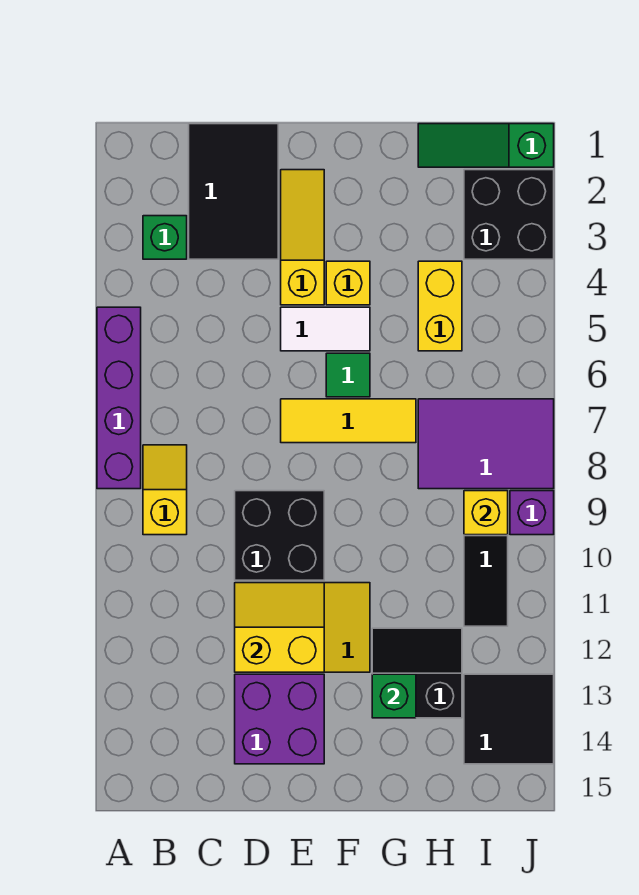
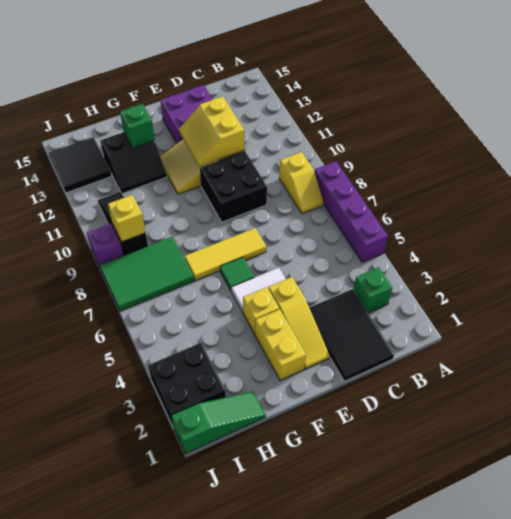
yellow 2x2 slope [235,583,324,672] -> yellow 2x2 slope turned to [179,96,245,167]
yellow 1x2 brick [418,261,462,351] -> yellow 1x2 brick moved to [255,309,306,380]
purple 2x3 tile [418,399,554,489] -> green 2x3 tile [100,237,194,311]

